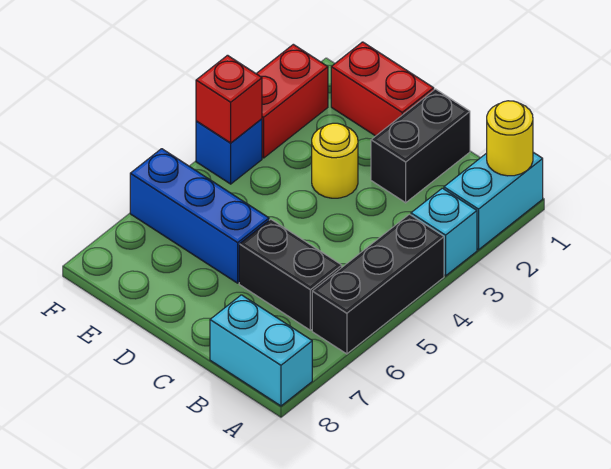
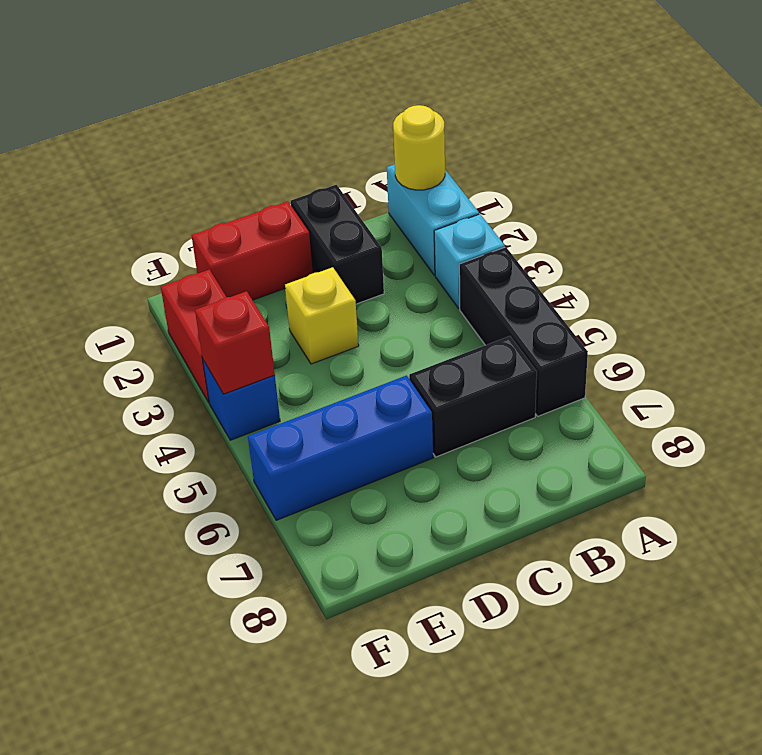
cyan 1x2 brick [210,295,312,406] -> none
yellow 1x1 round brick [312,123,358,198] -> yellow 1x1 brick [285,267,359,364]

